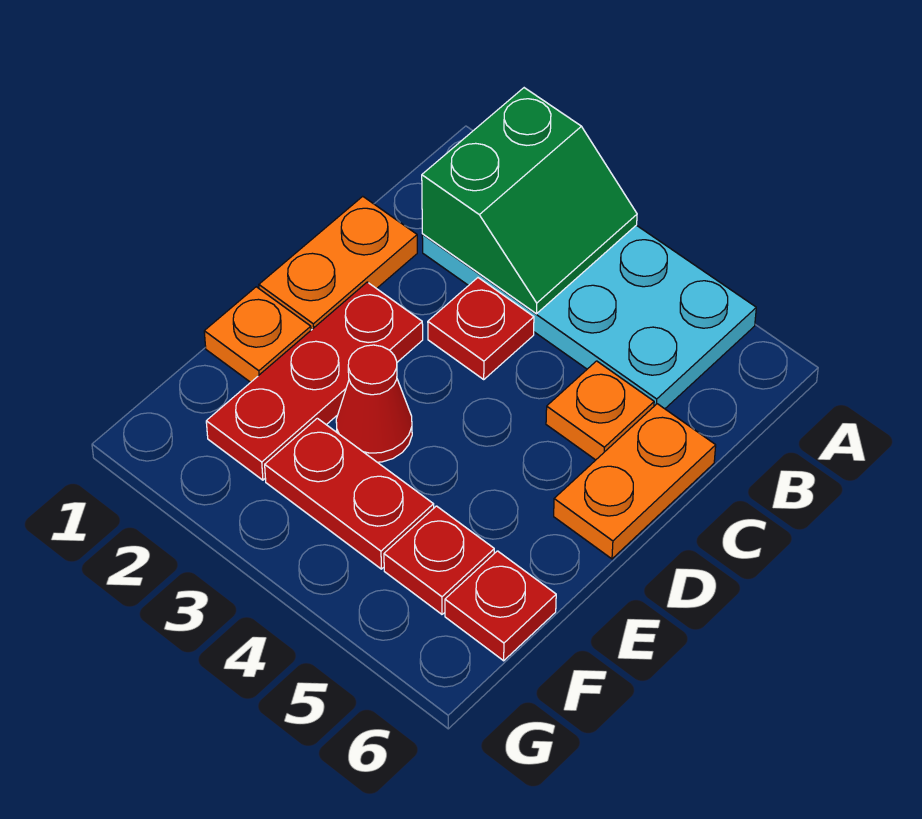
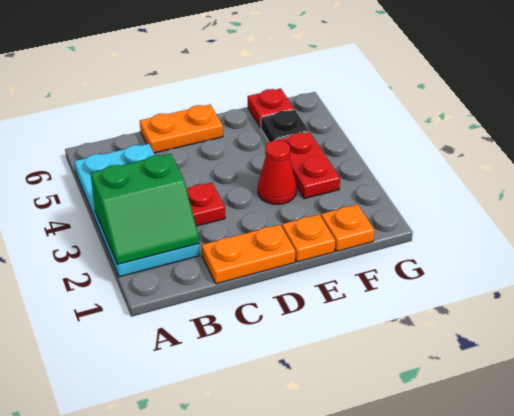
green 2x2 slope [422,88,637,314] -> green 2x2 slope turned to [91,154,199,265]
orange 1x1 plate [546,361,654,460] -> orange 1x1 plate moved to [321,205,374,251]
red 1x3 plate [206,282,423,480] -> none
red 1x1 plate [384,506,494,614] -> black 1x1 plate [261,110,309,142]

